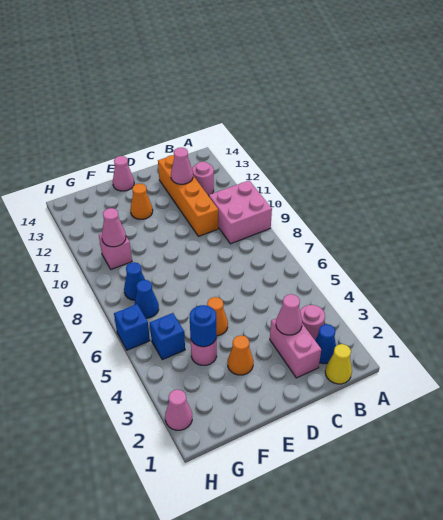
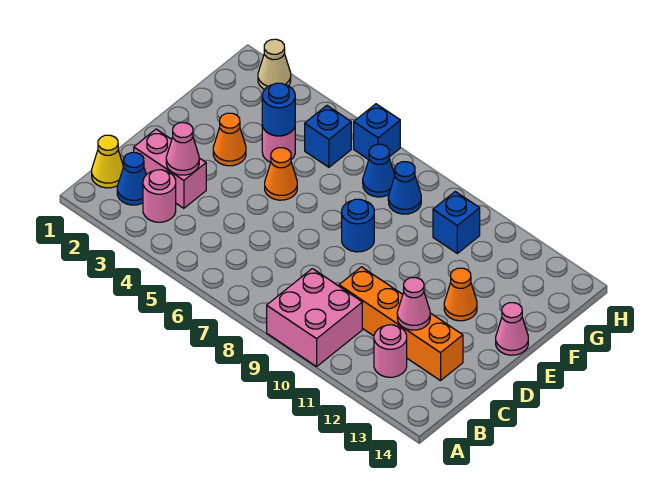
none -> blue 1x1 round brick [342,199,374,252]
pink 1x1 brick [99,234,132,269] -> blue 1x1 brick [433,192,480,253]
pink 1x1 cone [102,208,126,247] -> none
pink 1x1 cone [165,390,192,430] -> tan 1x1 cone [258,39,291,90]

